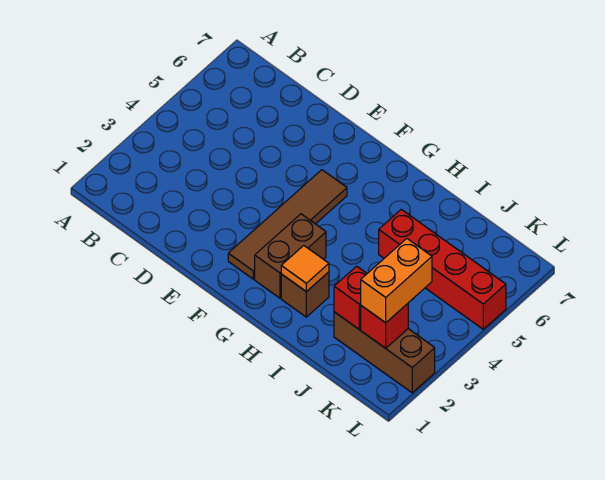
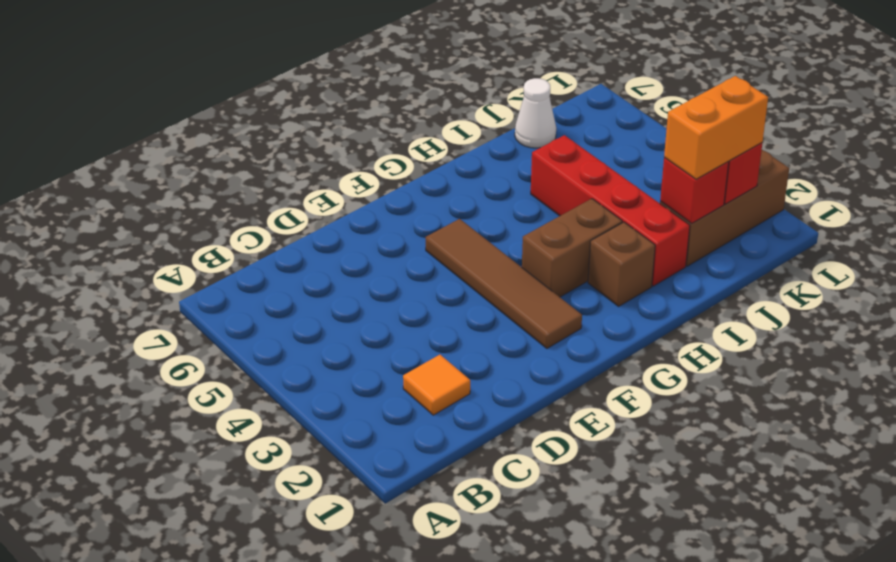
brown 1x2 brick [255,214,326,298] -> brown 1x2 brick turned to [522,199,622,297]
orange 1x1 tile [281,246,329,292] -> orange 1x1 tile moved to [403,355,470,415]
red 1x4 brick [379,209,506,329] -> red 1x4 brick turned to [531,135,690,286]
none -> white 1x1 cone [515,78,556,148]
orange 1x2 brick [361,239,432,323] -> orange 1x2 brick turned to [664,76,768,179]

